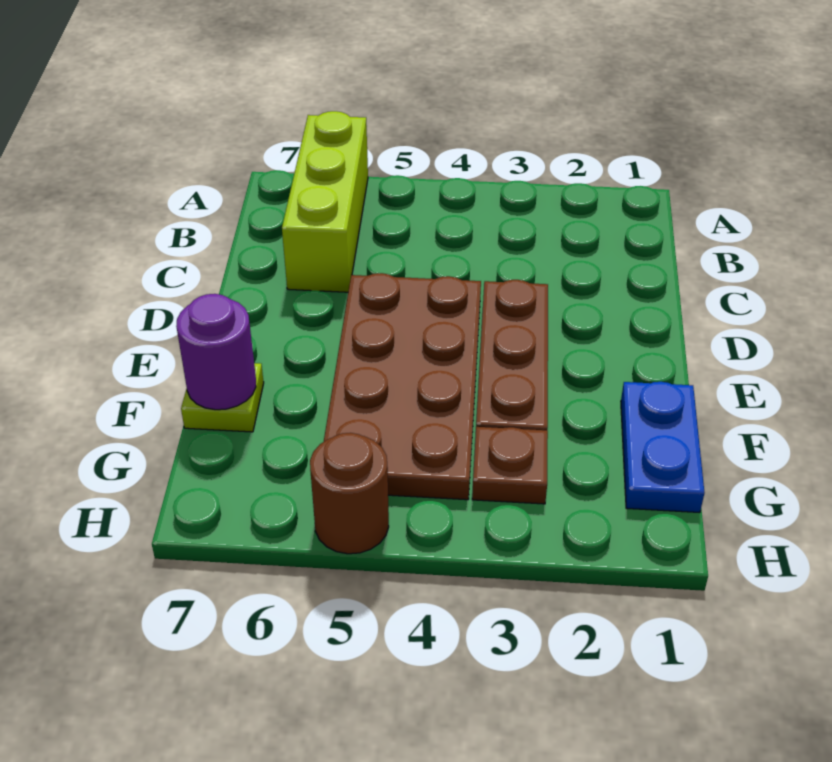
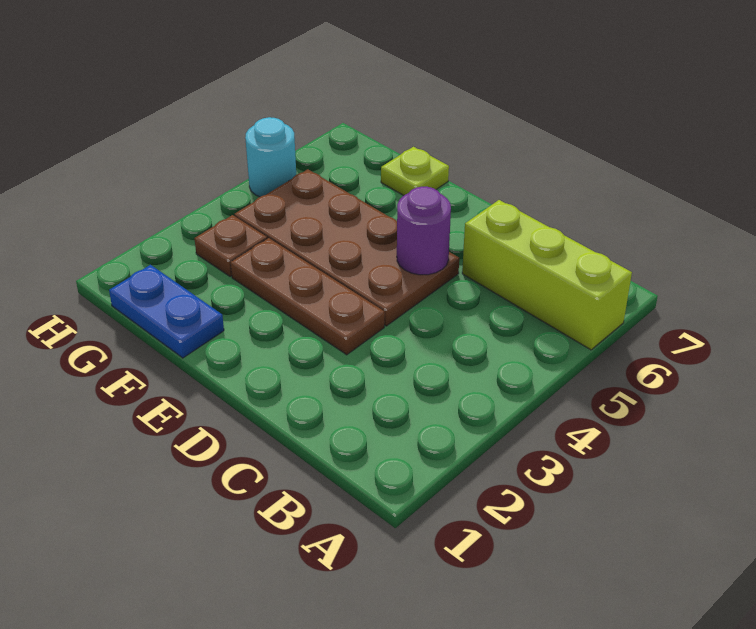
purple 1x1 round brick [176,294,256,410] -> purple 1x1 round brick moved to [397,187,451,275]
brown 1x1 round brick [310,433,389,554] -> cyan 1x1 round brick [245,117,296,197]

